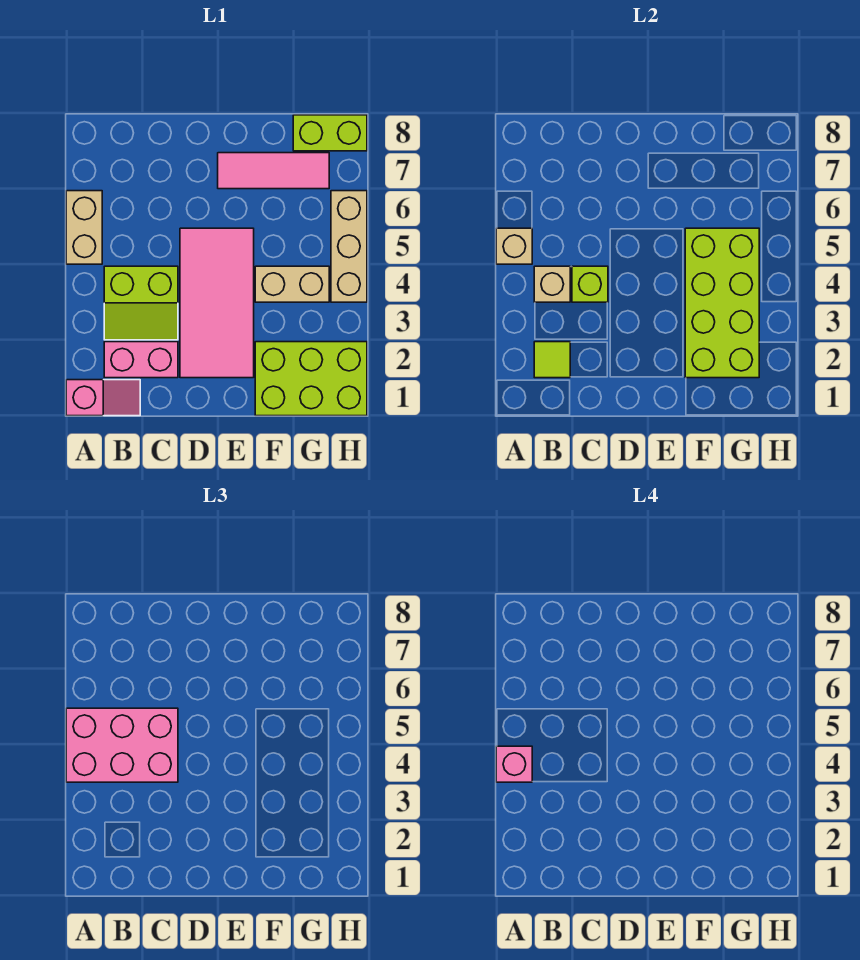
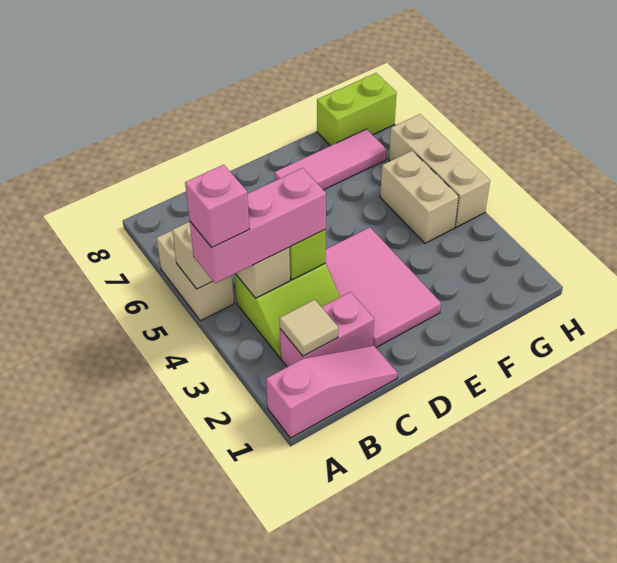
pink 1x2 slope [66,380,140,416] -> pink 1x3 slope [266,346,398,438]
pink 2x3 brick [66,708,178,782] -> pink 1x3 brick [190,168,326,283]
lime 1x1 tile [534,342,570,378] -> tan 1x1 tile [280,300,338,356]
pink 2x4 tile [180,228,254,378] -> pink 2x3 tile [326,227,441,347]
lime 2x3 brick [255,342,367,416] -> none
lime 2x4 brick [685,228,759,378] -> none
tan 1x2 brick [255,266,329,302] -> tan 1x2 brick turned to [380,151,459,243]

